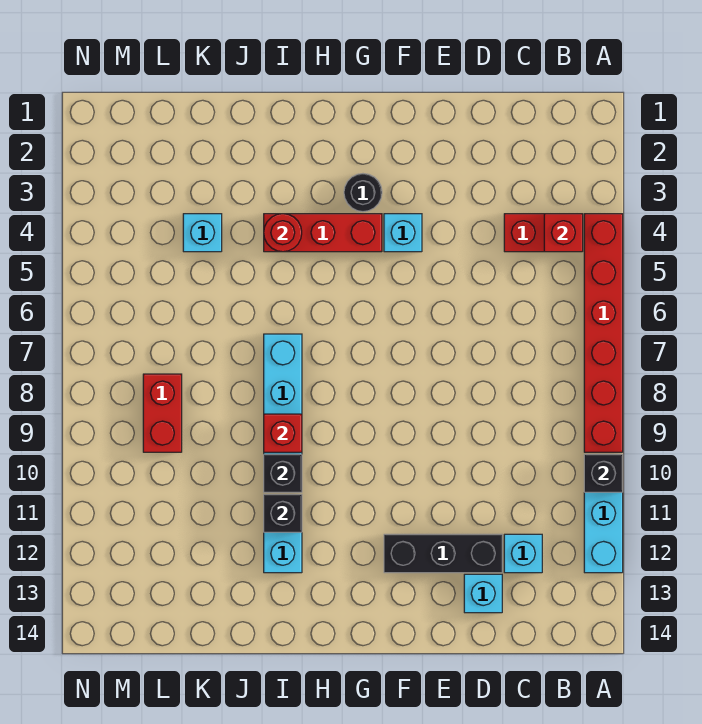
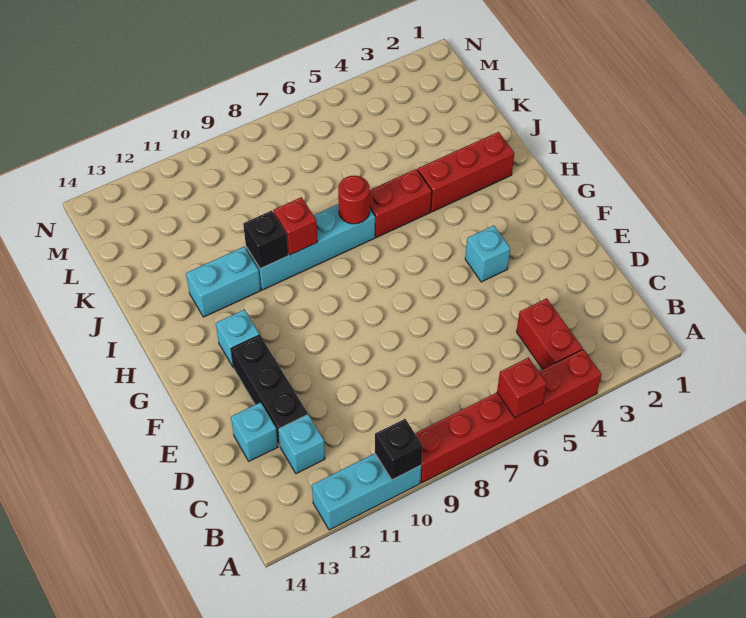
red 1x1 brick [544,214,583,252] -> red 1x1 brick moved to [497,358,547,418]
black 1x1 round brick [344,174,382,212] -> none
red 1x3 brick [264,214,382,252] -> red 1x3 brick turned to [418,132,514,212]
red 1x1 round brick [264,214,302,252] -> red 1x1 round brick moved to [338,176,370,224]
black 1x1 brick [264,494,302,532] -> none
cyan 1x1 brick [183,214,222,252] -> cyan 1x1 brick moved to [216,309,259,367]
red 1x2 brick [143,374,182,452] -> red 1x2 brick moved to [370,169,432,237]

